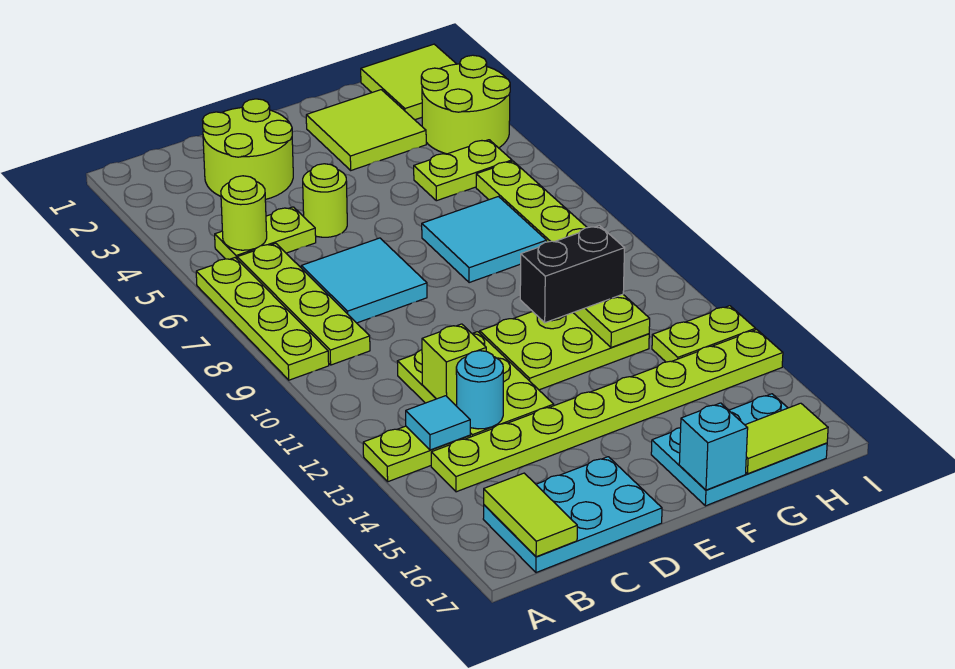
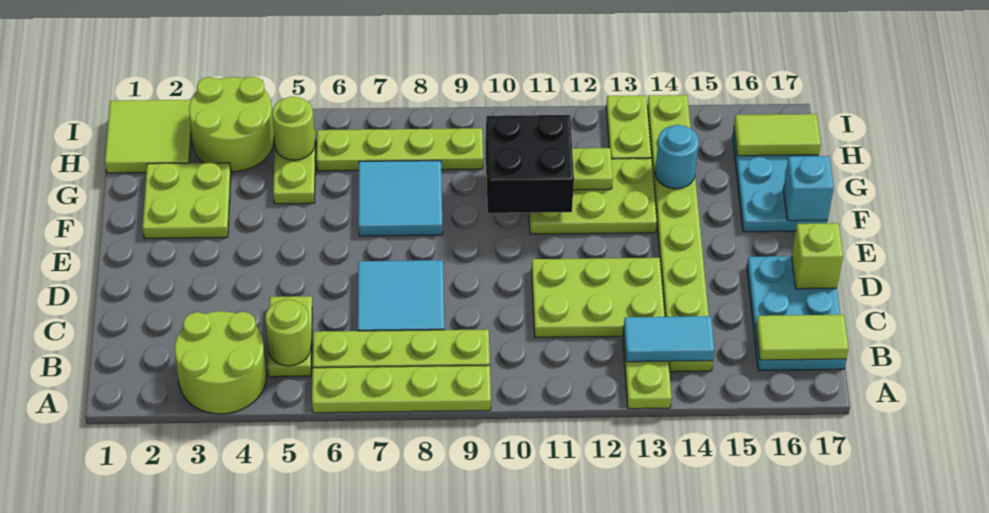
cyan 1x1 tile [406,396,470,450] -> cyan 1x2 tile [624,316,714,362]
lime 2x2 round brick [202,99,293,199] -> lime 2x2 round brick moved to [175,311,266,414]
lime 1x1 brick [422,324,486,405] -> lime 1x1 brick moved to [792,223,843,289]
cyan 1x1 round brick [456,351,503,429] -> cyan 1x1 round brick moved to [655,125,699,189]
lime 1x1 round brick [303,164,347,237] -> lime 1x1 round brick moved to [272,96,315,160]
lime 2x3 plate [480,312,649,390] -> lime 2x3 plate turned to [529,158,657,234]
lime 2x2 tile [306,90,426,170] -> lime 2x2 plate [143,163,231,238]
black 1x2 brick [520,226,625,323] -> black 2x2 brick [486,115,574,213]
lime 1x2 tile [745,403,828,474] -> lime 1x2 tile turned to [734,114,821,156]

